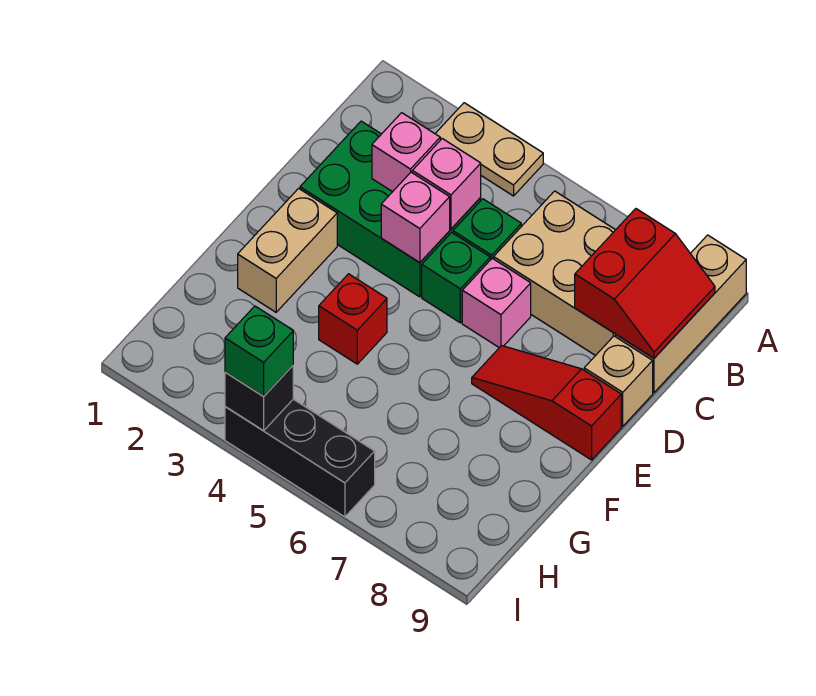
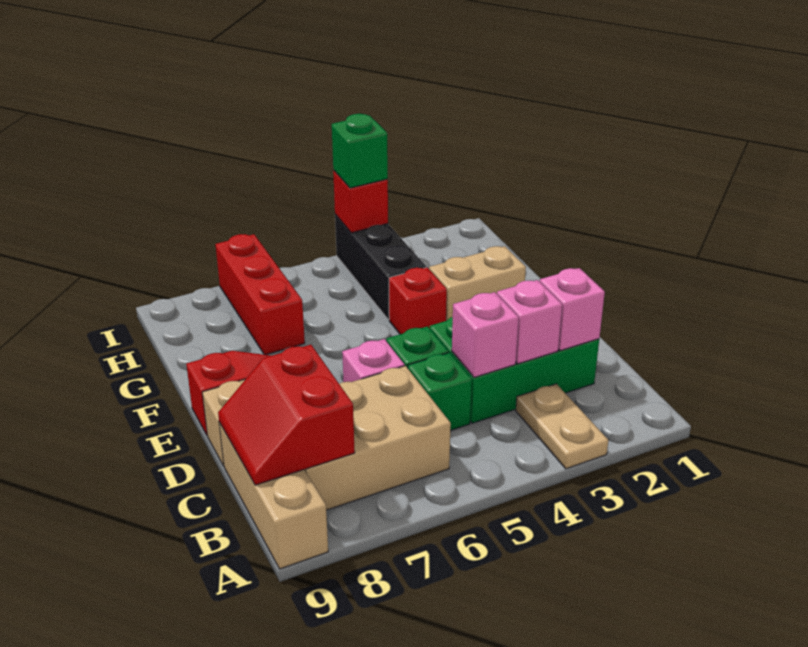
tan 1x2 plate [435,103,543,196] -> tan 1x2 plate turned to [516,384,608,469]
pink 1x1 brick [381,172,450,263] -> pink 1x1 brick moved to [540,268,605,351]
tan 1x2 brick [238,188,337,312] -> tan 1x2 brick turned to [429,246,526,321]
none -> red 1x3 brick [215,234,305,355]
black 1x3 brick [225,399,375,517] -> black 1x3 brick turned to [335,214,426,320]
black 1x1 brick [225,366,293,431] -> red 1x1 brick [333,170,388,233]

